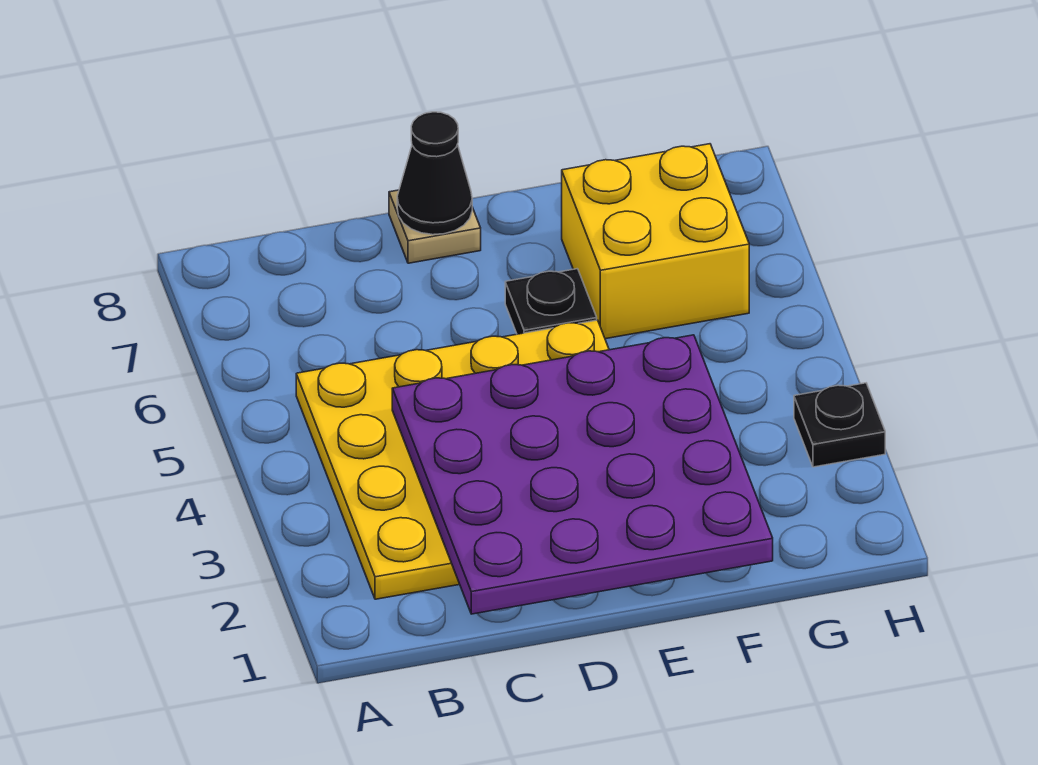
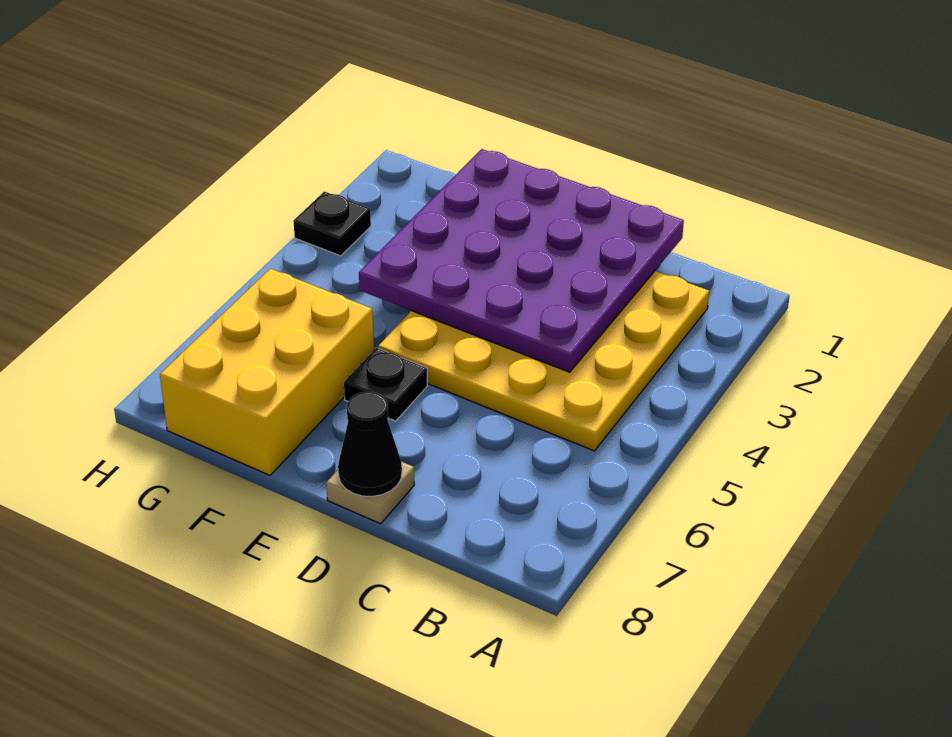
yellow 2x2 brick [562,144,749,339] -> yellow 2x3 brick [160,269,374,475]

